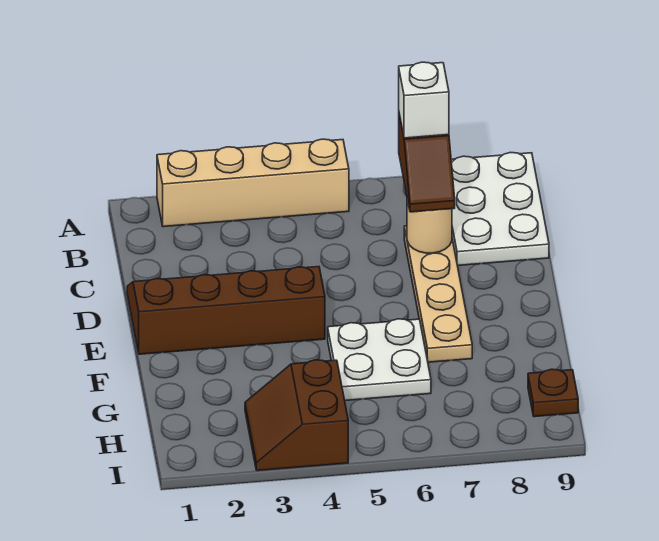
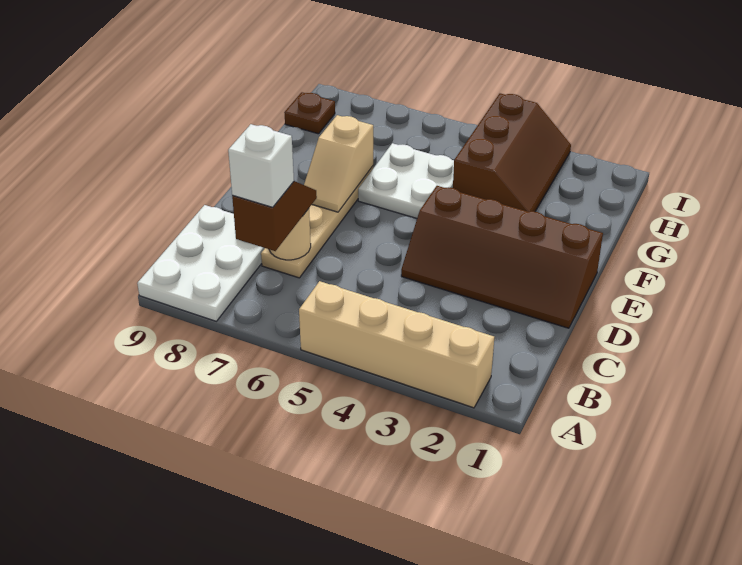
none -> tan 1x2 slope [304,115,373,212]
brown 2x2 slope [245,360,348,471] -> brown 2x3 slope [453,93,571,212]

